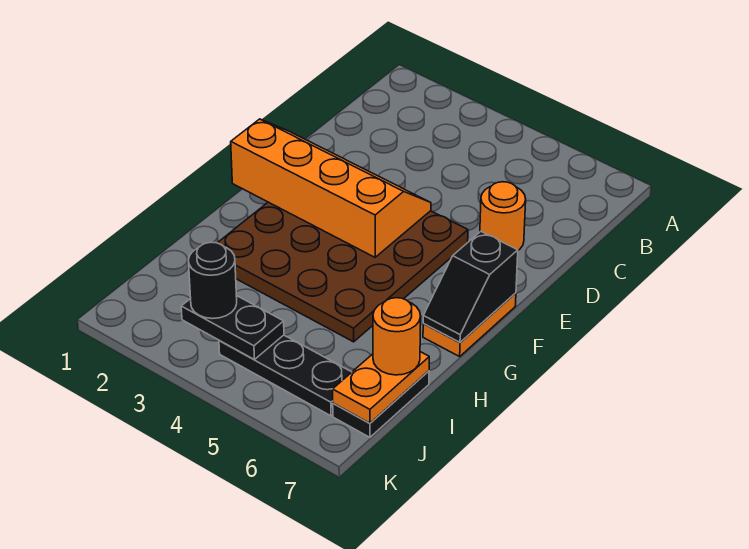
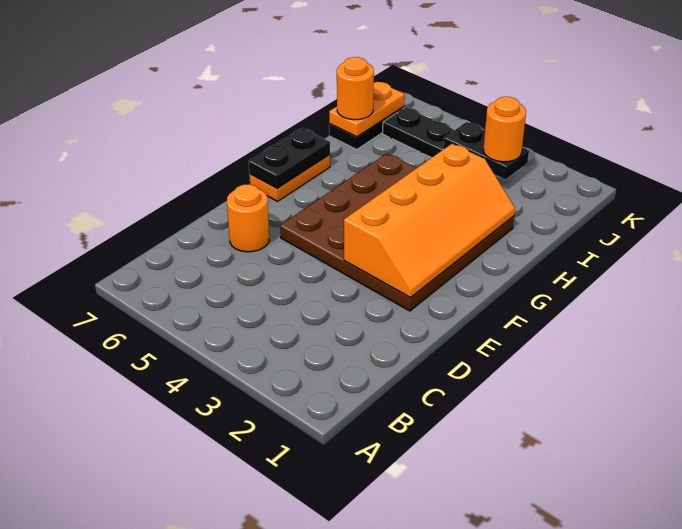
orange 2x4 slope [231,119,431,257] -> orange 2x4 slope turned to [344,144,515,298]
black 1x2 slope [423,232,518,343] -> black 1x2 plate [249,128,330,188]
black 1x1 round brick [188,242,237,319] -> orange 1x1 round brick [483,97,526,162]

